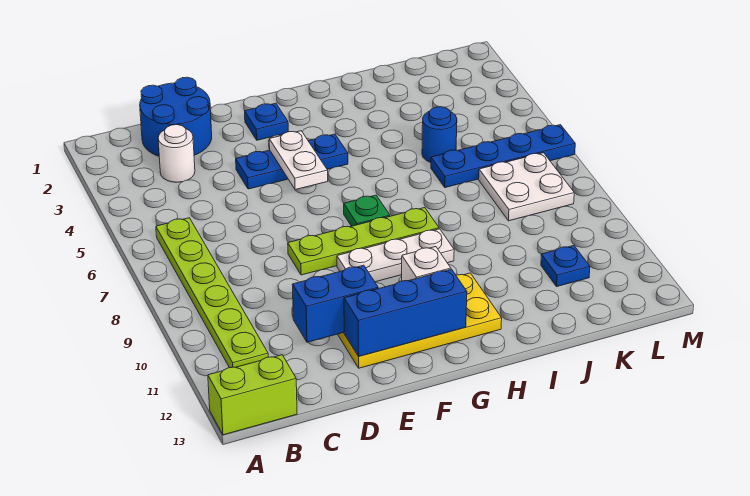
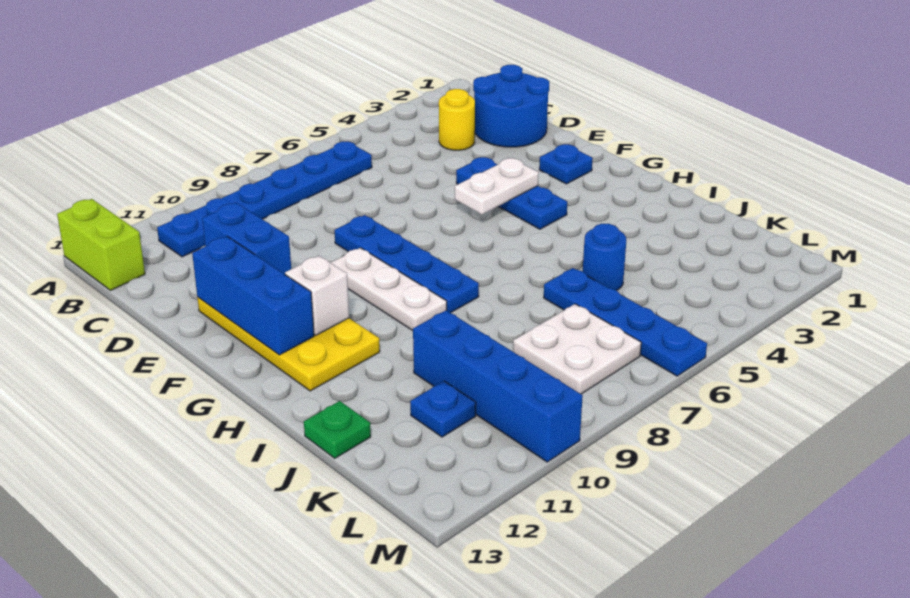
lime 1x6 plate [156,218,268,368] -> blue 1x6 plate [157,141,372,257]
white 1x1 round brick [158,125,195,182] -> yellow 1x1 round brick [439,89,475,150]
lime 1x4 plate [288,208,439,275] -> blue 1x4 plate [334,215,479,313]
green 1x1 plate [344,195,390,226] -> green 1x1 plate moved to [304,401,371,458]
none -> blue 1x4 brick [413,310,583,462]

